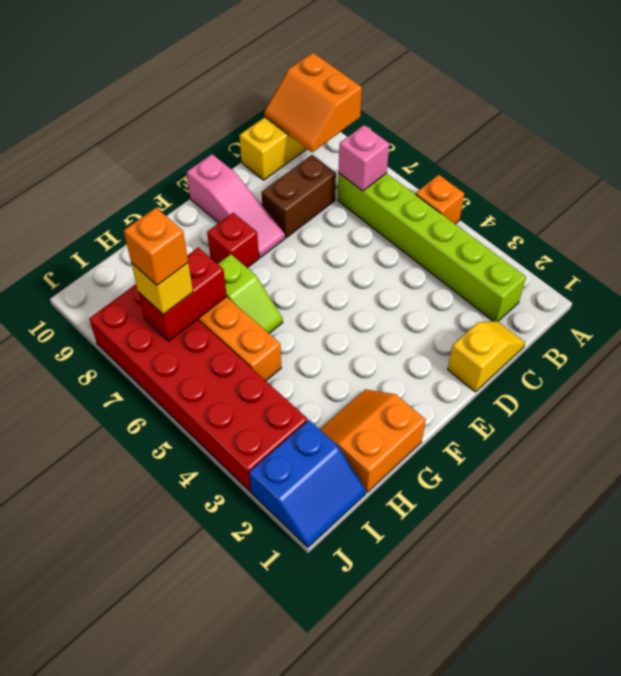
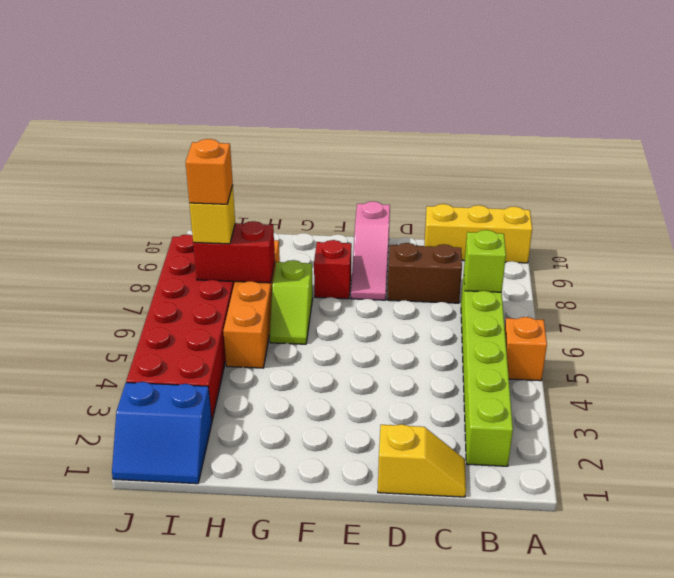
orange 2x2 slope [265,53,362,152] -> none
pink 1x1 brick [338,125,389,191] -> lime 1x1 brick [464,230,506,292]
orange 2x2 slope [320,389,426,492] -> none

